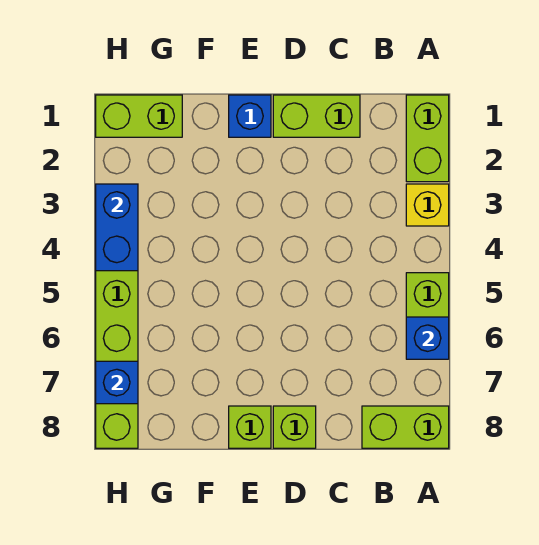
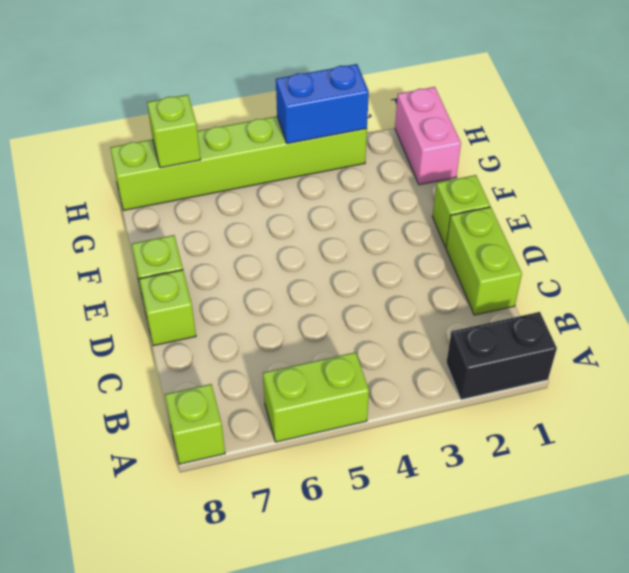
lime 1x2 brick [406,95,449,182] -> black 1x2 brick [446,312,557,400]
yellow 1x1 brick [406,184,449,226] -> none
blue 1x1 brick [406,317,449,359] -> none
lime 1x2 brick [362,406,449,448] -> lime 1x1 brick [165,384,225,464]
blue 1x1 brick [229,95,271,137] -> lime 1x1 brick [432,175,490,247]
lime 1x2 brick [96,95,182,137] -> pink 1x2 brick [395,87,461,185]
blue 1x1 brick [96,361,138,404] -> lime 1x1 brick [147,95,201,168]

